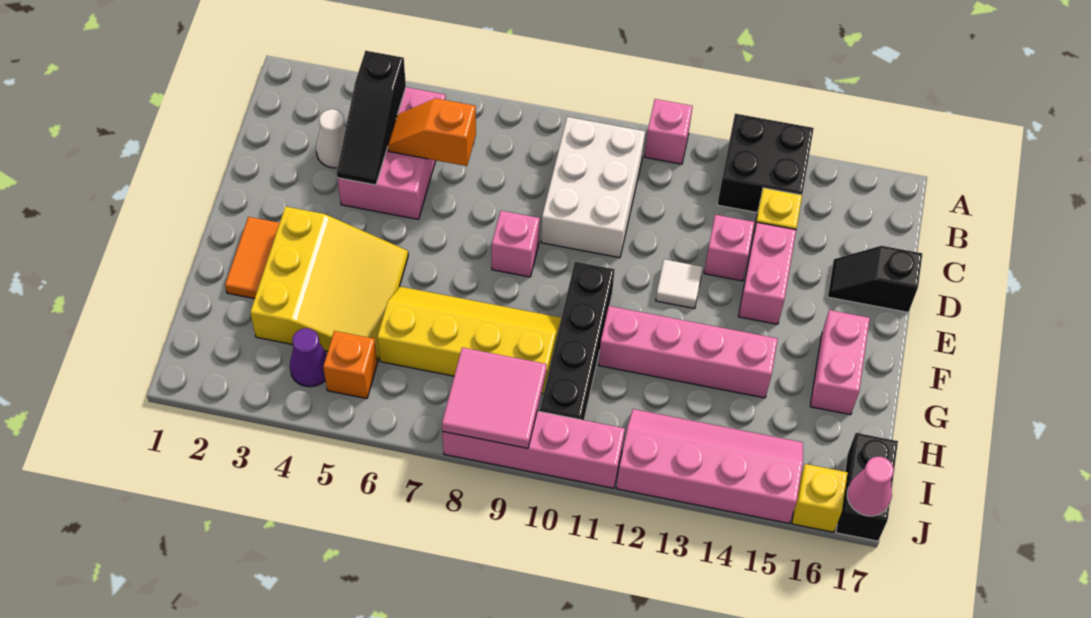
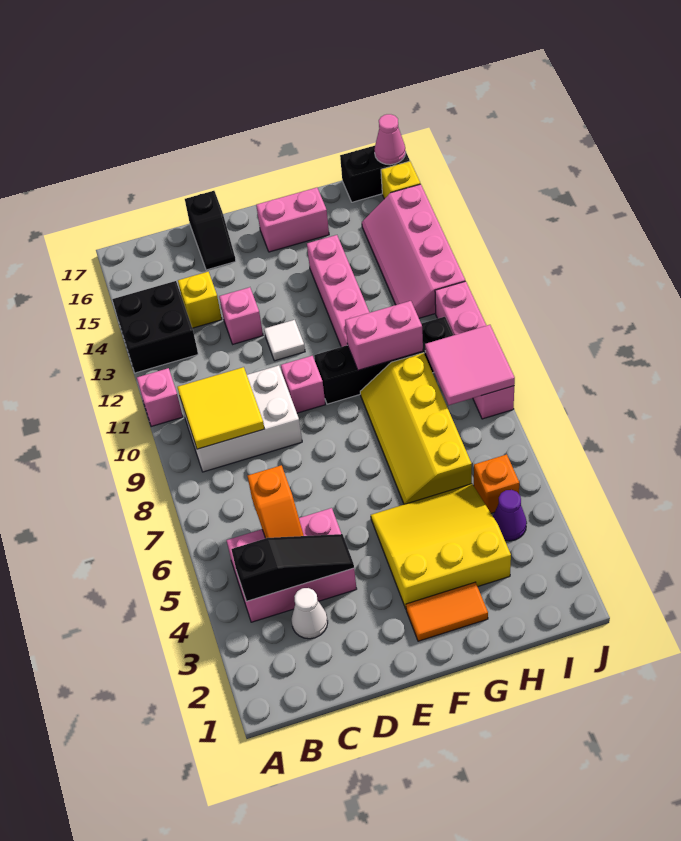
none -> yellow 2x2 tile [177,367,264,449]
pink 1x2 brick [738,222,796,324] -> pink 1x2 brick moved to [345,301,423,370]
pink 1x1 brick [492,211,540,277] -> pink 1x1 brick moved to [281,356,325,413]

